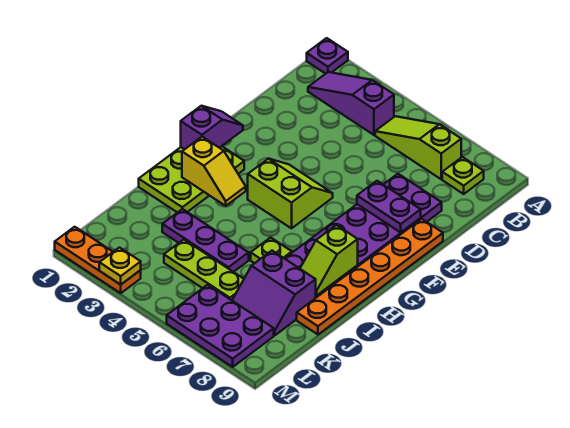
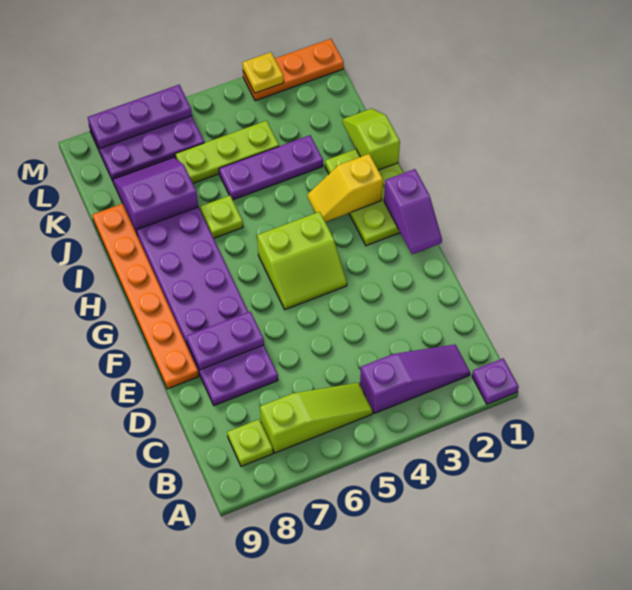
lime 1x2 slope [300,225,358,295] -> lime 1x2 slope moved to [342,109,400,170]
none -> purple 1x3 plate [88,85,192,148]

